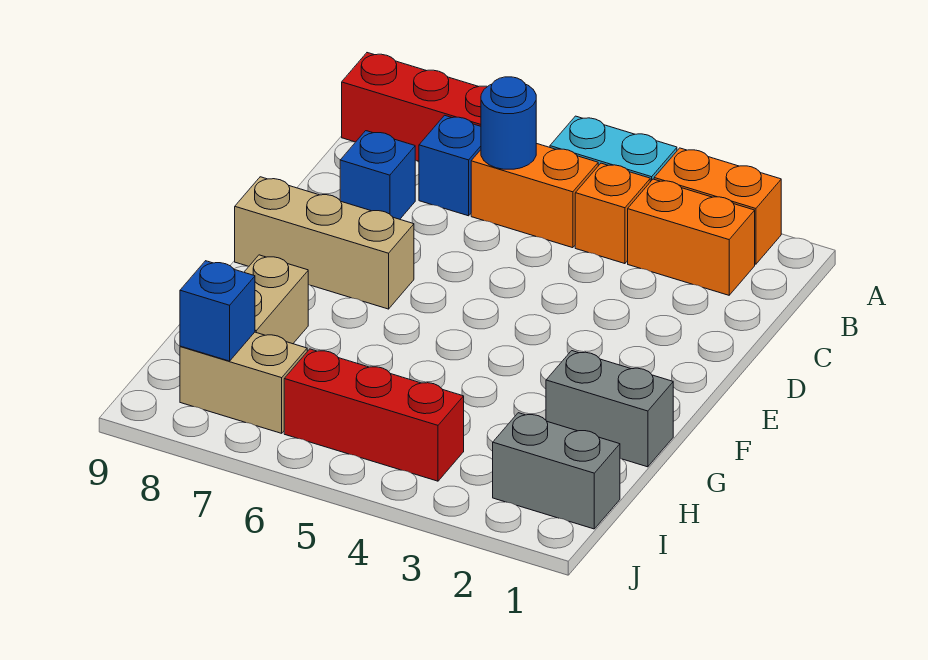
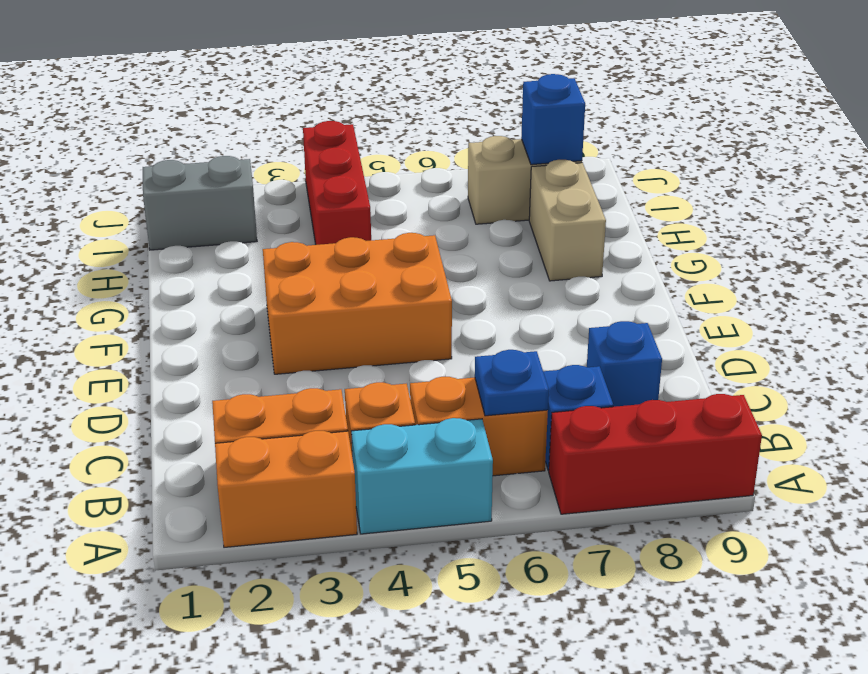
blue 1x1 round brick [481,77,536,169] -> blue 1x1 plate [475,350,549,416]
none -> orange 2x3 brick [263,233,452,374]
tan 1x3 brick [235,177,414,309] -> none
grey 1x2 brick [546,351,673,467] -> none
red 1x3 brick [284,349,464,481] -> red 1x3 brick turned to [303,121,371,245]

